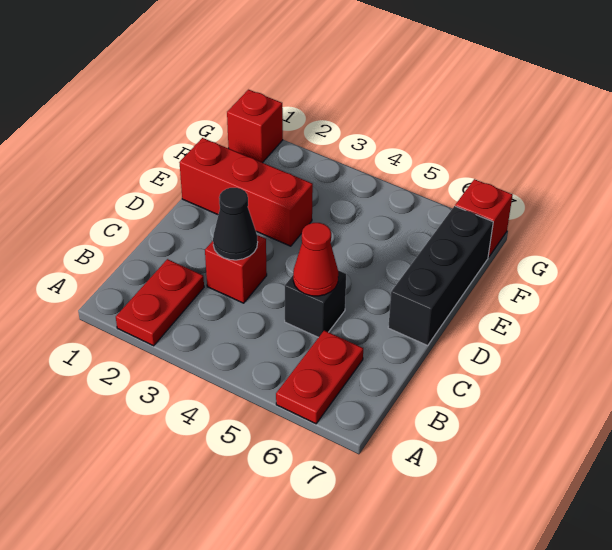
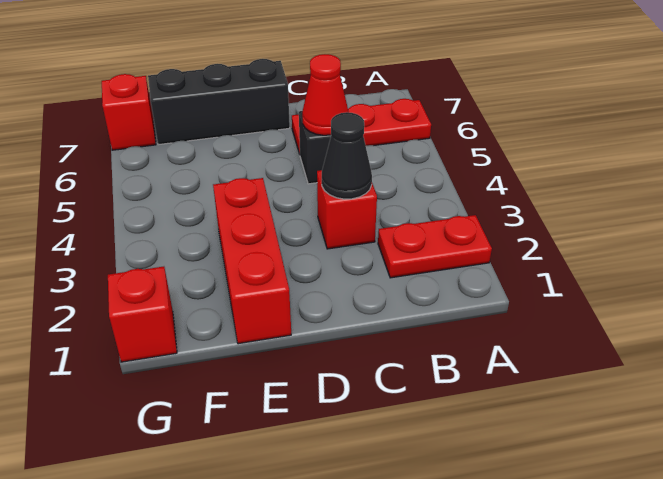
red 1x2 plate [276,330,363,424] -> red 1x3 plate [292,98,431,154]

